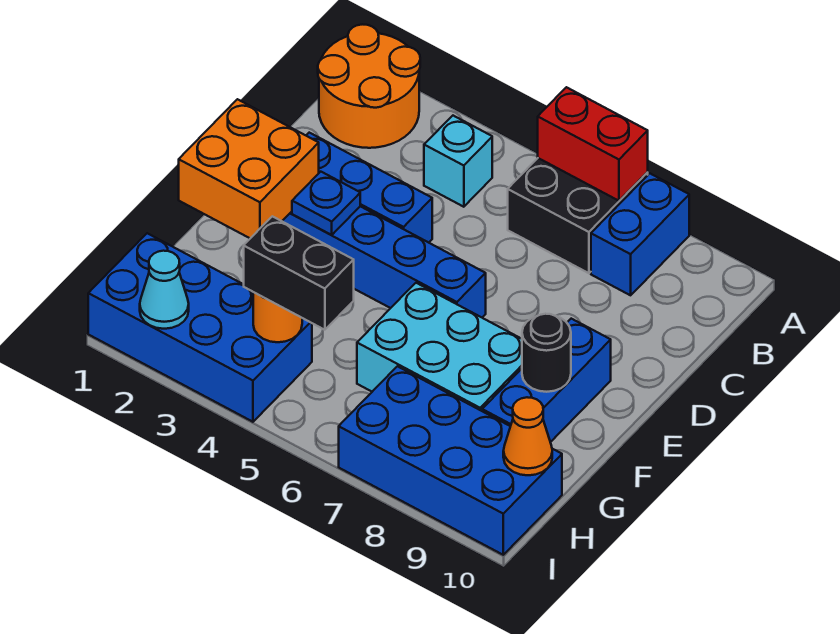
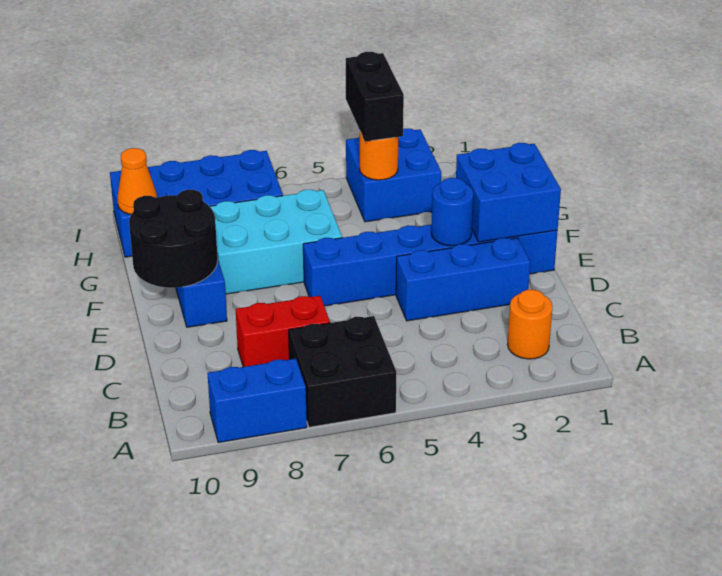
orange 2x2 round brick [318,24,420,148] -> orange 1x1 round brick [508,290,552,359]
red 1x2 brick [538,87,648,201] -> red 1x2 brick moved to [236,296,330,367]
blue 1x2 brick [591,173,689,295] -> blue 1x2 brick turned to [207,359,307,443]
cyan 1x1 brick [424,116,492,207] -> none
orange 2x2 brick [179,99,319,238] -> blue 2x2 brick [456,143,561,242]
blue 1x1 plate [292,172,360,235] -> blue 1x1 round brick [431,178,473,246]
black 1x1 round brick [522,314,571,392] -> black 2x2 round brick [129,189,218,288]
blue 2x4 brick [88,233,312,422] -> blue 2x2 brick [346,129,441,222]
black 1x2 brick [244,216,354,330] -> black 1x2 brick turned to [346,52,404,142]
cyan 1x1 cone [140,251,189,329] -> none

